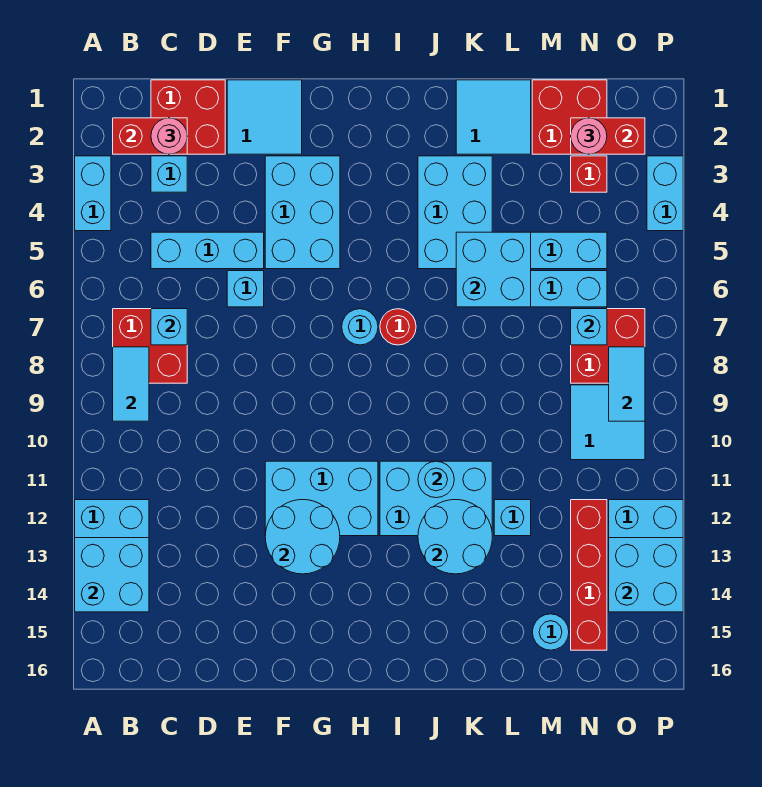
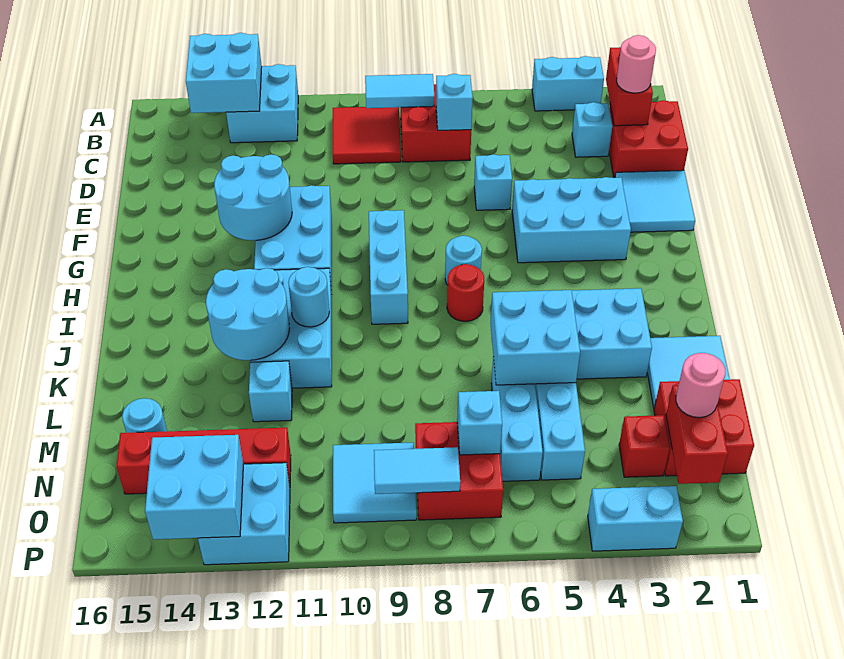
none -> red 2x2 tile [333,107,401,164]
cyan 1x3 brick [151,232,264,269] -> cyan 1x3 brick moved to [369,210,408,324]

